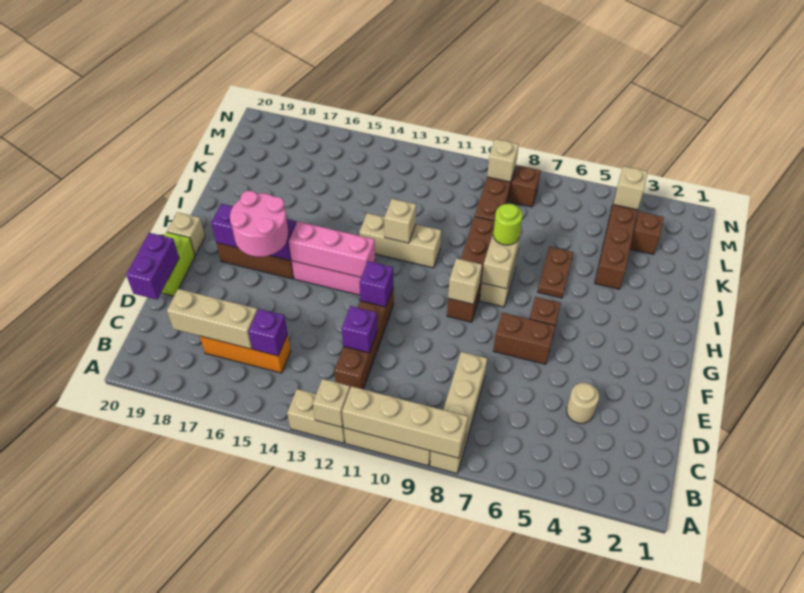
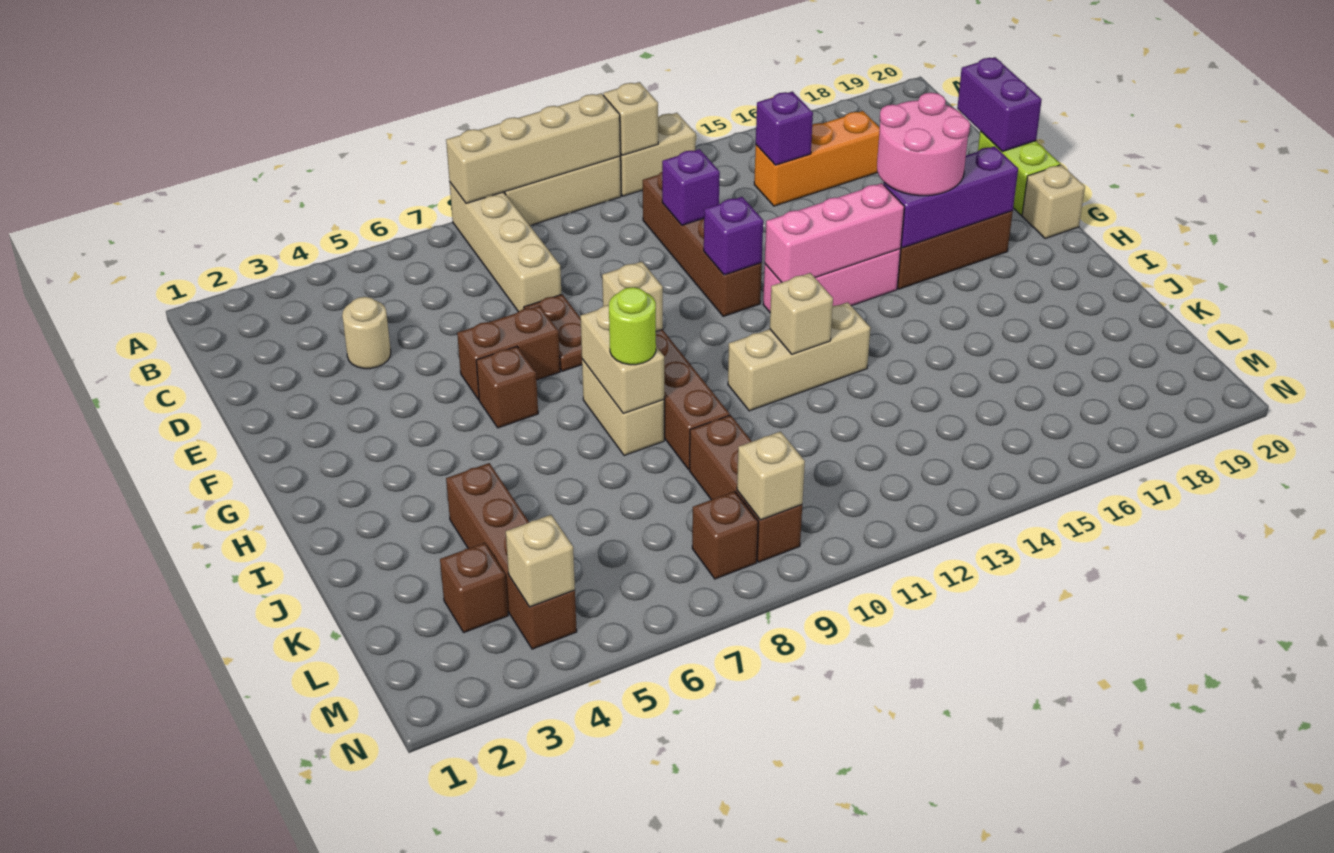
tan 1x3 brick [167,289,258,349] -> none
brown 1x2 plate [538,247,573,298] -> brown 1x2 plate moved to [524,294,582,371]

